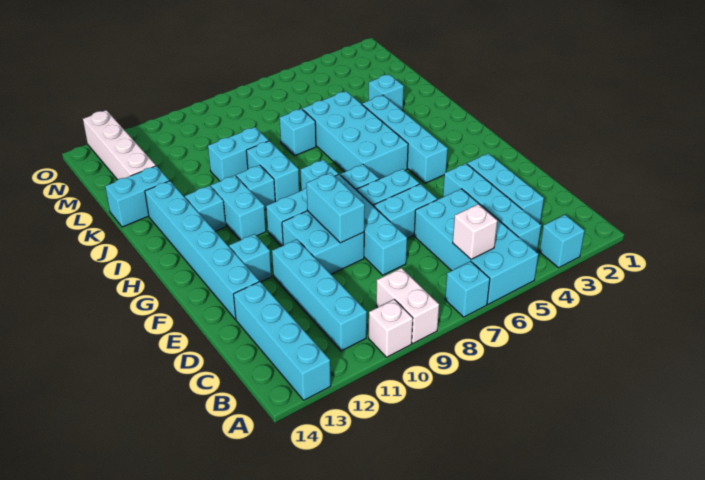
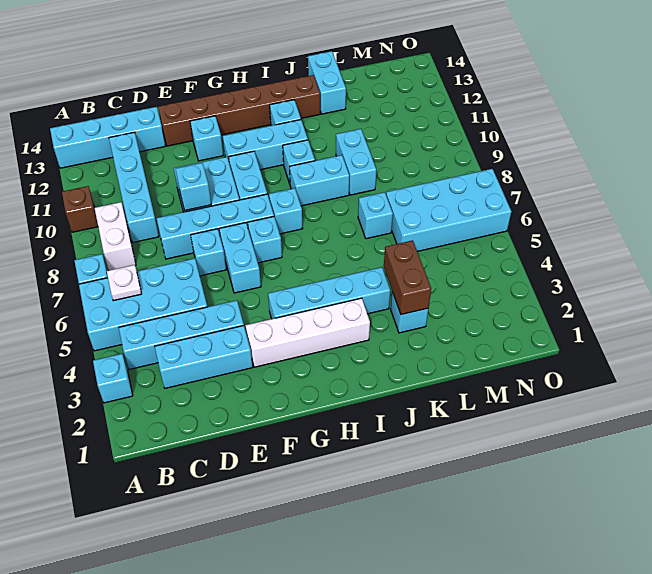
white 1x2 brick [376,268,439,343] -> white 1x2 brick turned to [95,202,136,270]
white 1x1 brick [369,299,413,357] -> brown 1x1 brick [62,186,98,232]
white 1x1 brick [453,204,497,259] -> white 1x1 plate [107,265,142,301]
cyan 1x4 brick [272,240,367,351] -> cyan 1x4 brick turned to [109,132,159,242]
cyan 1x2 brick [374,184,437,238] -> cyan 1x1 brick [191,229,226,276]
cyan 1x2 brick [306,173,365,243] -> cyan 1x1 brick [176,163,211,210]
cyan 1x6 brick [145,181,259,319] -> brown 1x6 brick [158,75,320,146]
cyan 2x4 brick [303,91,408,179] -> cyan 2x4 brick moved to [386,169,511,251]
cyan 1x2 brick [211,175,266,240] -> cyan 1x3 brick [223,120,308,170]
none -> brown 1x2 brick [384,240,431,315]
white 1x4 brick [83,110,156,180] -> white 1x4 brick moved to [245,298,370,367]

